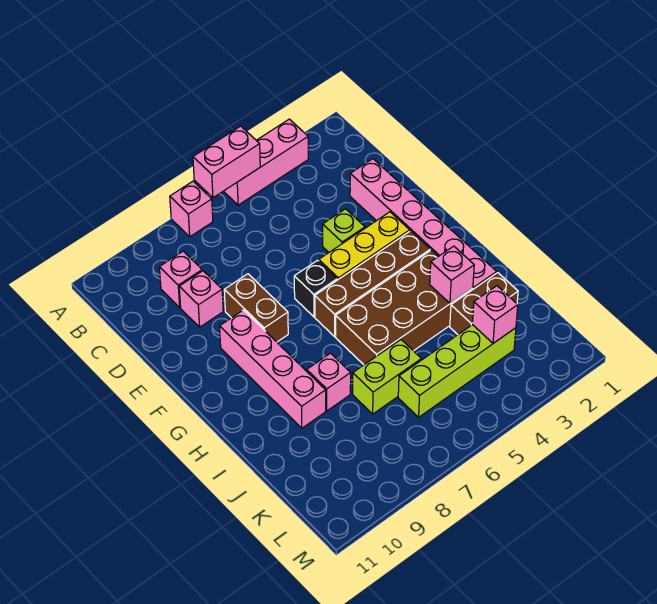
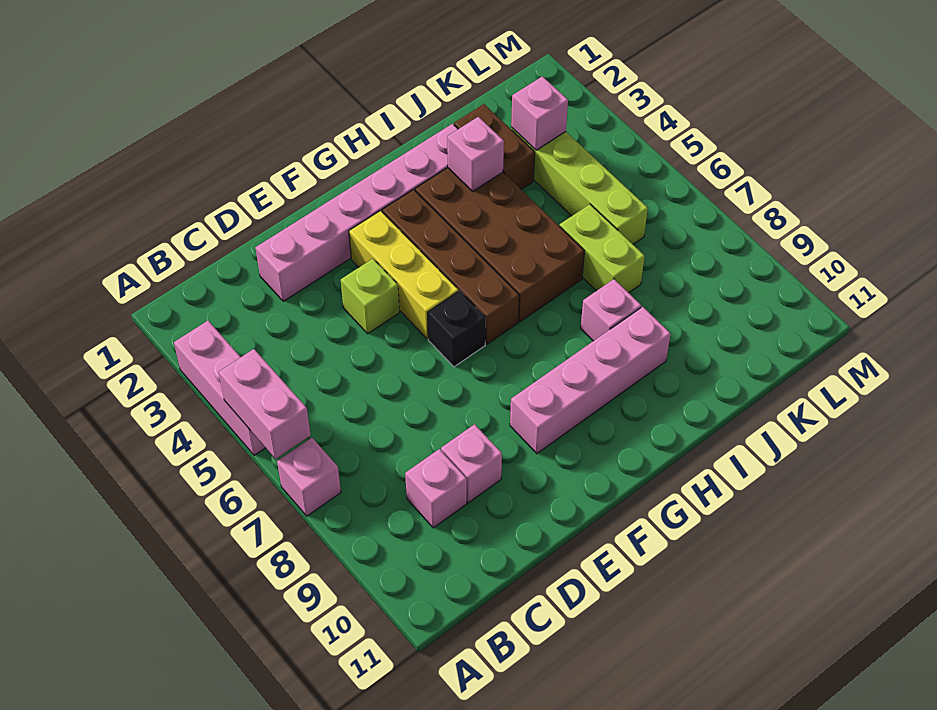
brown 1x2 brick [224,274,288,342] -> none

